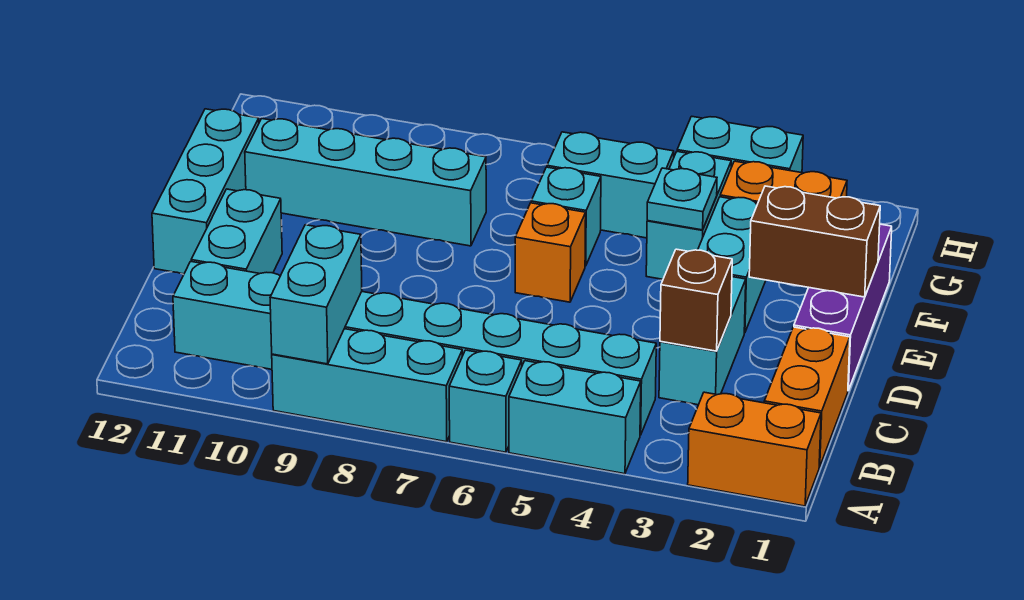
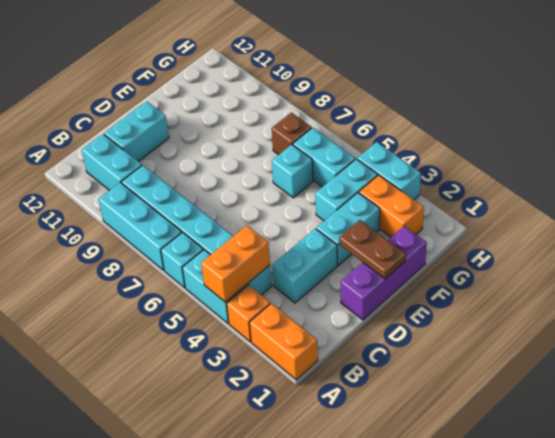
cyan 1x2 brick [270,225,362,364] -> none
orange 1x2 brick [764,327,850,467] -> orange 1x2 brick moved to [201,225,270,302]
brown 1x1 brick [660,249,732,351] -> brown 1x1 brick moved to [272,113,312,155]
cyan 1x3 brick [152,109,259,274] -> none
brown 1x2 brick [749,186,880,297] -> brown 1x2 plate [339,220,406,279]
orange 1x1 brick [515,203,586,302] -> orange 1x1 brick moved to [227,285,270,342]
cyan 1x1 plate [647,168,717,230] -> none
cyan 1x4 brick [245,119,486,246] -> none

